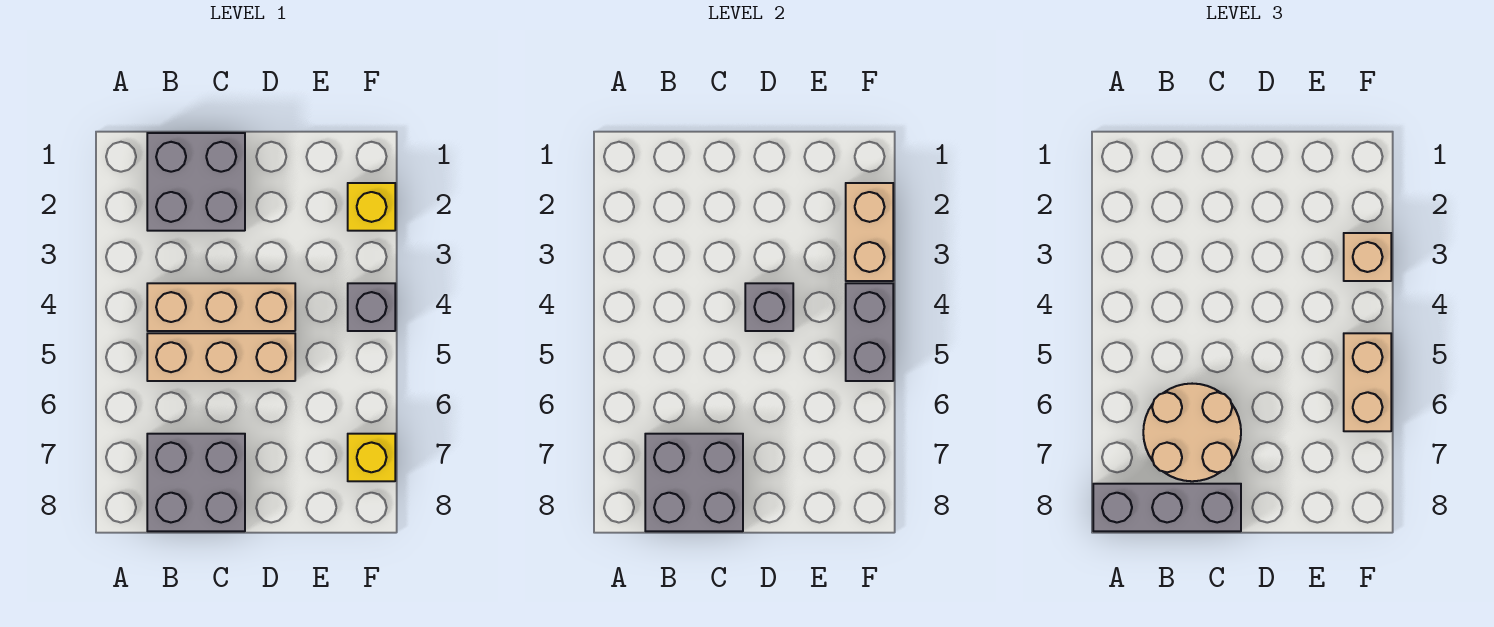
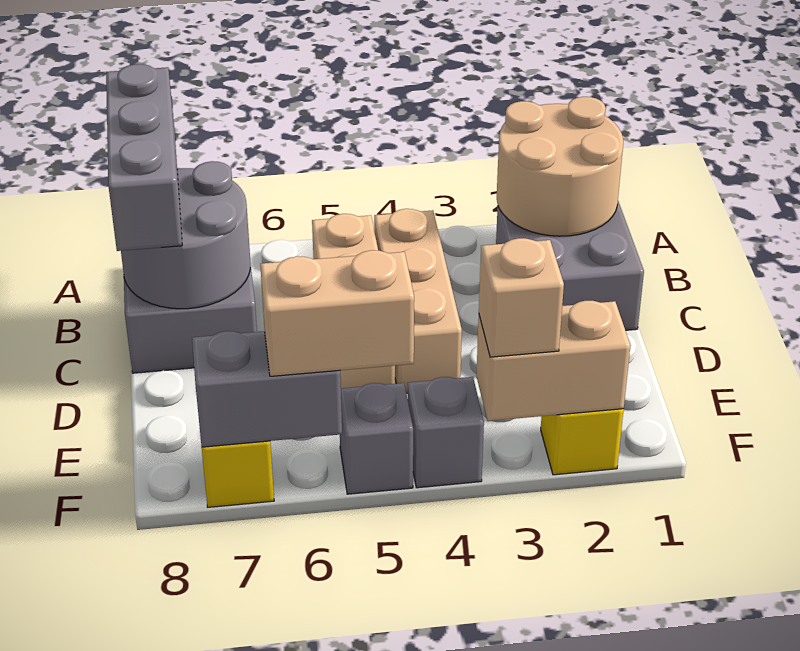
tan 2x2 round brick [1143,384,1241,481] -> tan 2x2 round brick moved to [497,97,623,236]
grey 2x2 brick [645,434,743,531] -> grey 2x2 round brick [121,161,250,309]
grey 1x1 brick [745,283,793,331] -> grey 1x1 brick moved to [340,383,413,494]
grey 1x2 brick [846,283,893,381] -> grey 1x2 brick moved to [192,331,342,447]

